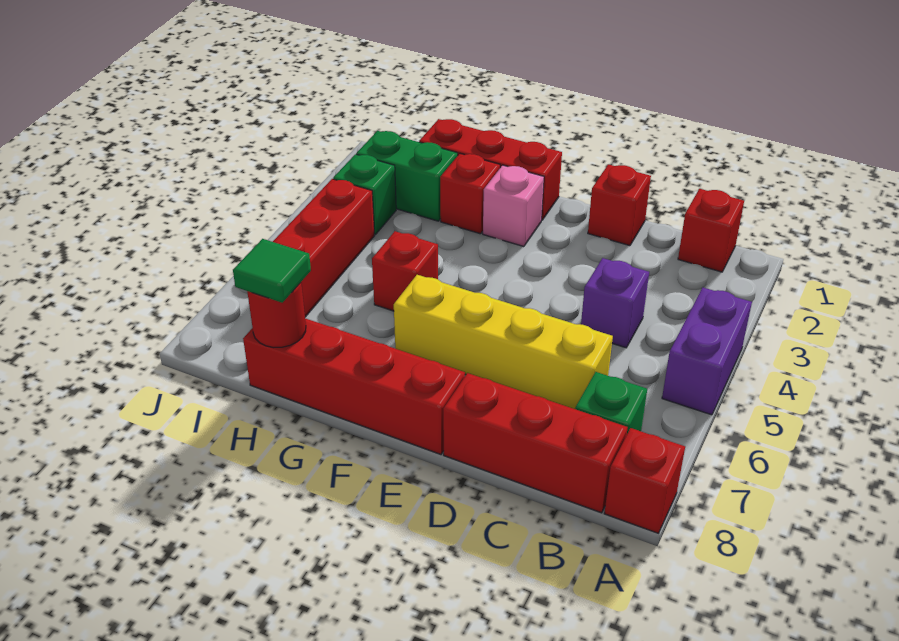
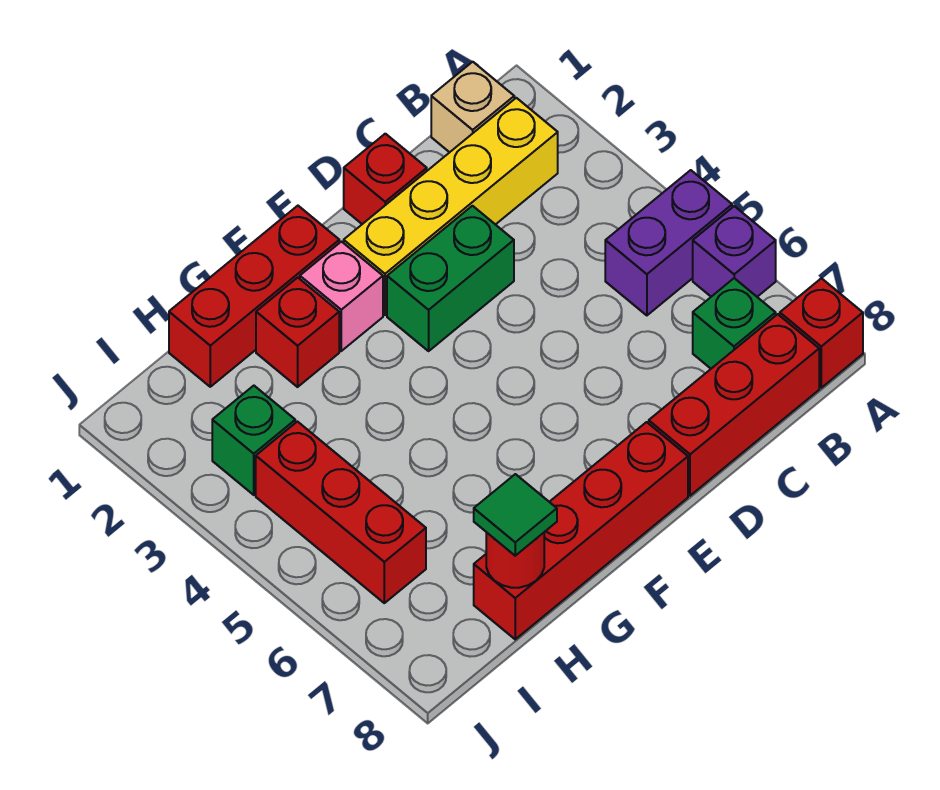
purple 1x2 brick [662,288,752,415] -> purple 1x2 brick turned to [605,170,732,315]
red 1x1 brick [678,189,744,272] -> tan 1x1 brick [431,62,514,152]
purple 1x1 brick [581,258,649,348] -> purple 1x1 brick moved to [693,206,776,297]
yellow 1x4 brick [394,275,613,409] -> yellow 1x4 brick moved to [344,98,558,315]
red 1x1 brick [372,231,438,311] -> none
green 1x2 brick [356,131,458,221] -> green 1x2 brick moved to [387,206,514,351]

